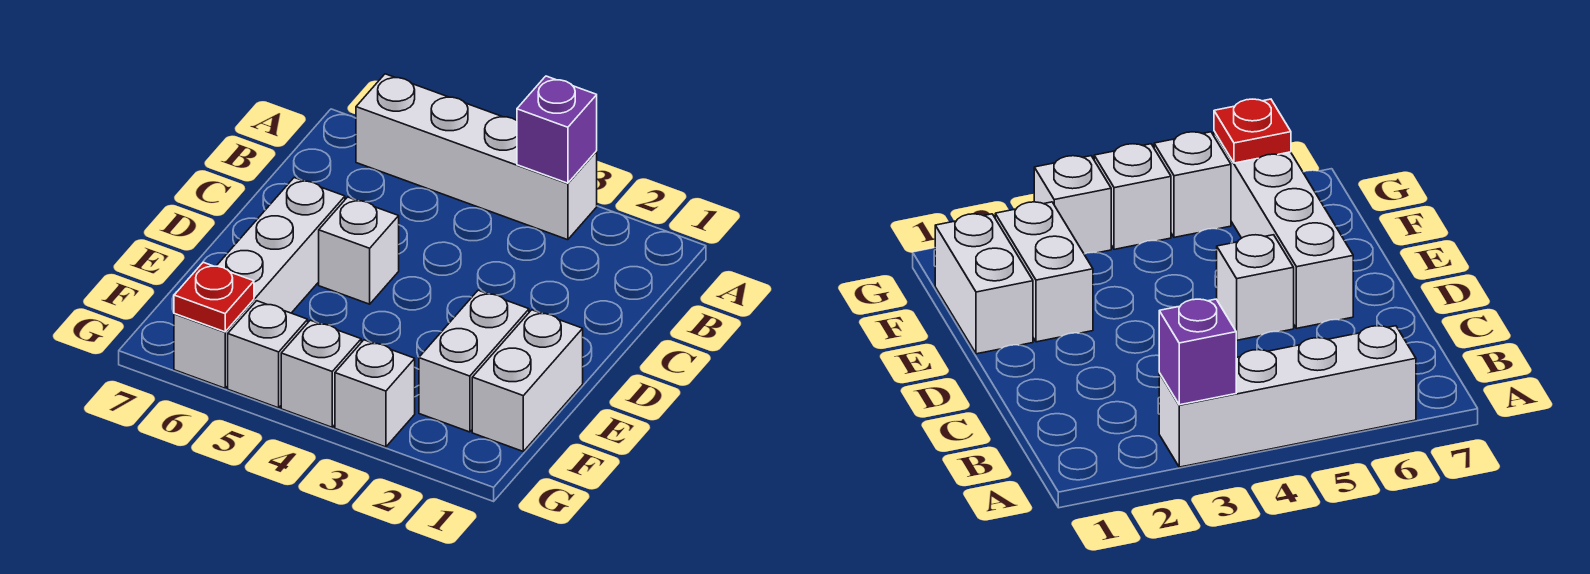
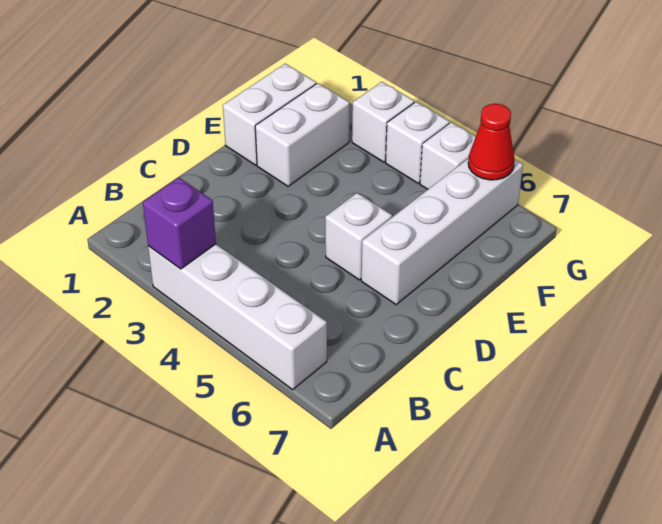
red 1x1 plate [174,262,254,332] -> red 1x1 cone [468,104,515,180]

